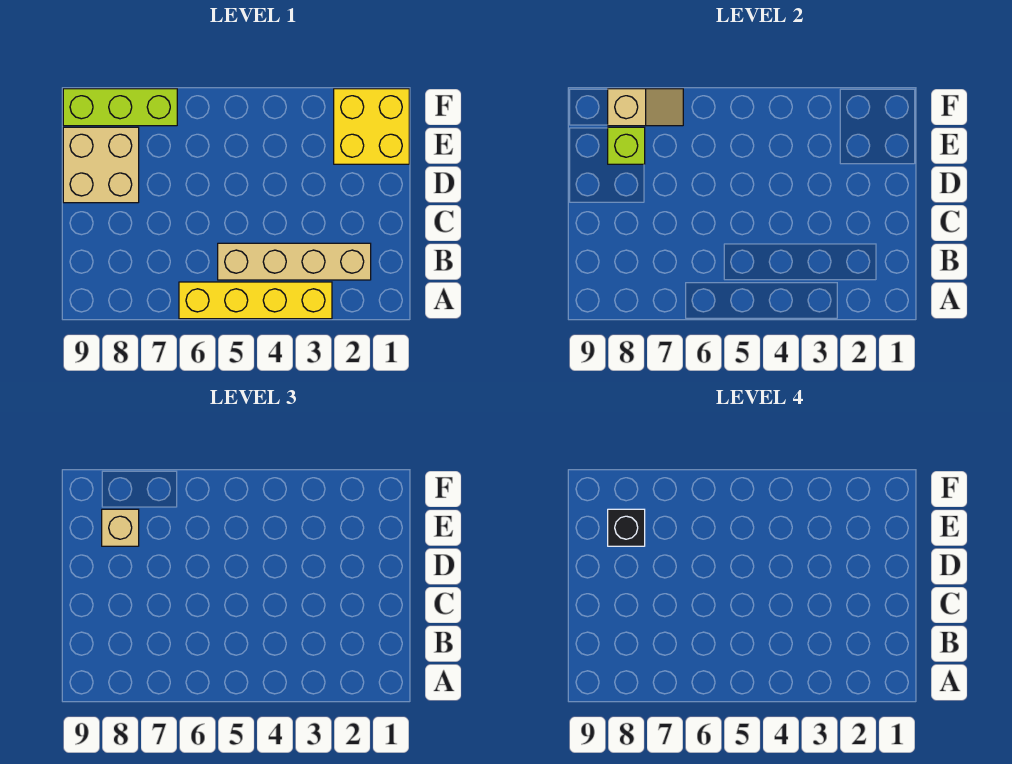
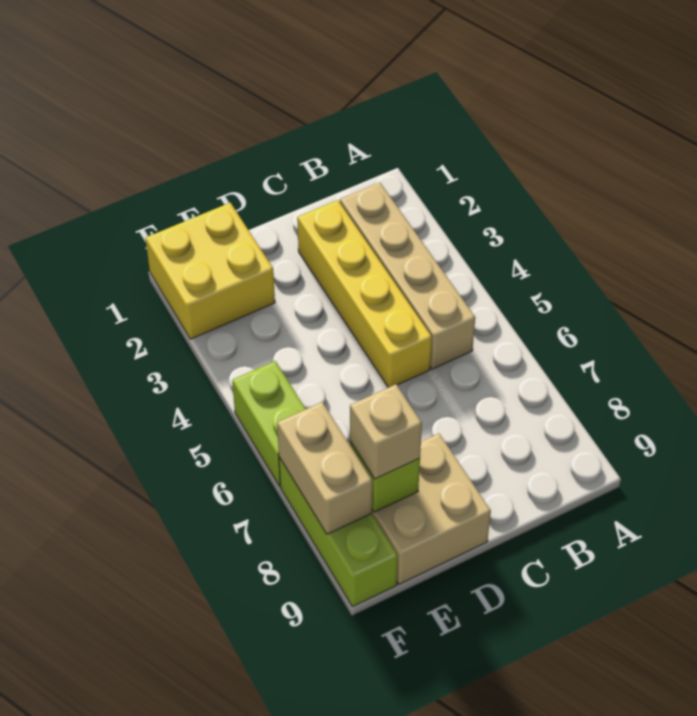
yellow 1x4 brick [179,282,332,319] -> yellow 1x4 brick moved to [297,200,432,388]
black 1x1 brick [608,509,645,546] -> none
none -> lime 1x2 brick [232,361,306,486]
tan 1x2 slope [608,89,683,126] -> tan 1x2 brick [277,402,372,534]

